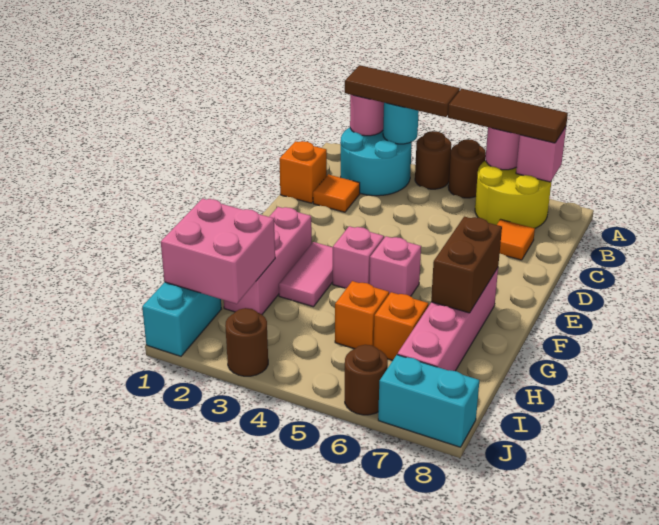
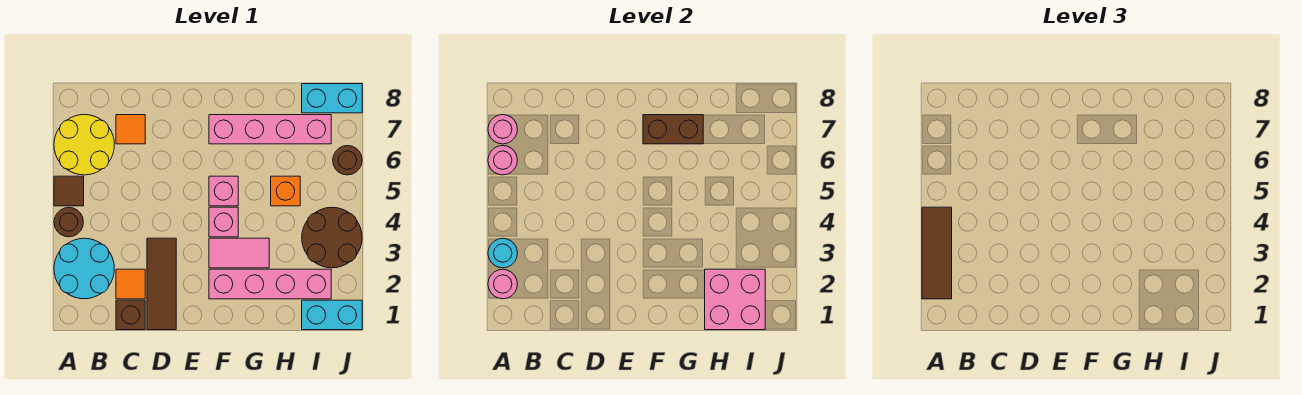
brown 1x1 round brick [448,139,486,198] -> brown 1x1 tile [54,176,84,206]
brown 1x3 tile [448,89,568,143] -> brown 1x3 tile moved to [147,238,176,330]
pink 1x1 brick [516,127,566,182] -> pink 1x1 round brick [488,115,517,144]
orange 1x1 brick [279,141,327,203] -> brown 1x1 brick [116,300,145,330]
pink 1x3 brick [224,207,312,314] -> pink 1x4 brick [209,269,331,299]
orange 1x1 brick [374,292,428,360] -> none
brown 1x1 round brick [225,308,268,376] -> brown 2x2 round brick [302,207,362,268]
cyan 1x2 brick [378,355,479,447] -> cyan 1x2 brick turned to [302,84,362,113]

